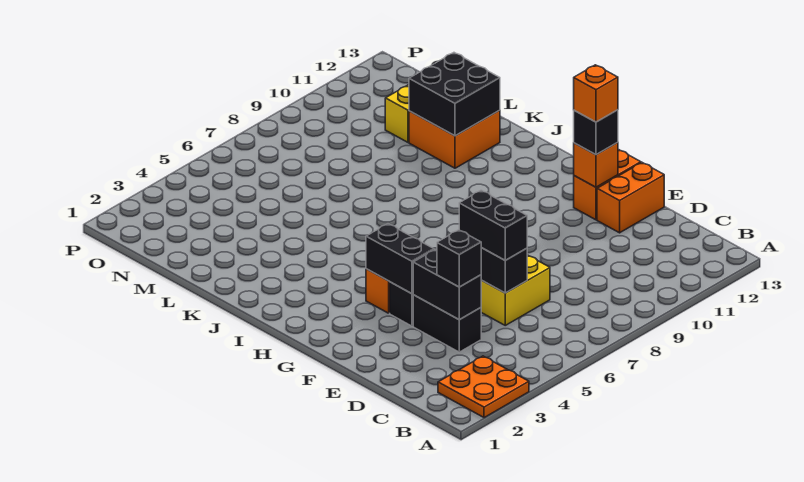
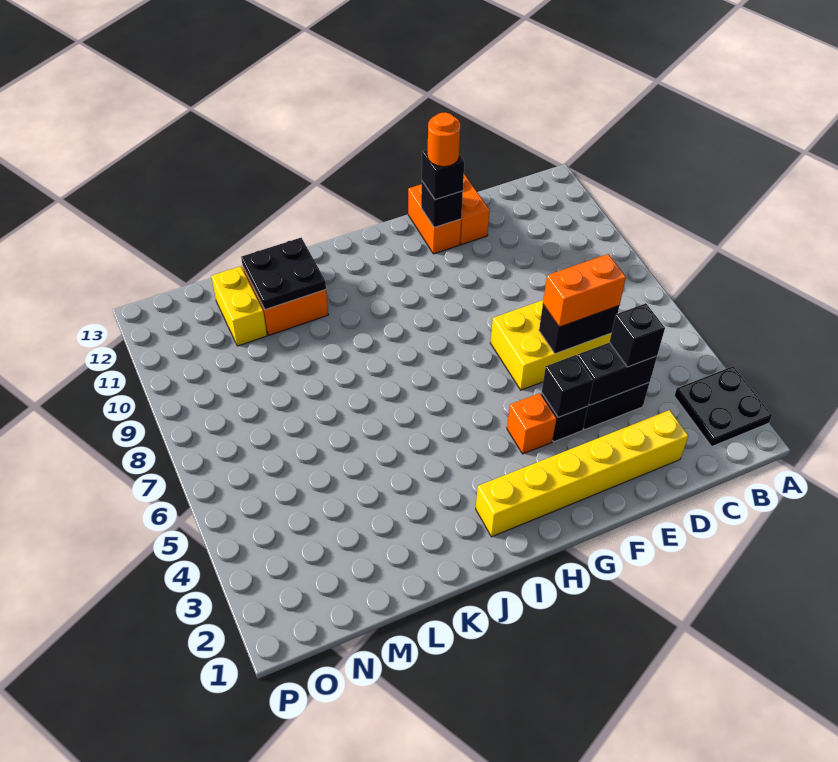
orange 2x2 plate [438,356,529,418] -> black 2x2 plate [674,366,772,446]
none -> yellow 1x6 brick [476,410,688,537]
black 1x2 brick [459,190,527,260] -> orange 1x2 brick [543,254,626,327]
black 1x2 brick [366,224,434,294] -> black 1x1 brick [542,355,594,417]
orange 1x1 brick [574,142,618,187] -> black 1x1 brick [421,181,463,228]
orange 1x1 brick [574,65,618,122] -> orange 1x1 round brick [427,112,460,167]
black 2x2 brick [409,53,500,136] -> black 2x2 plate [241,238,326,310]

